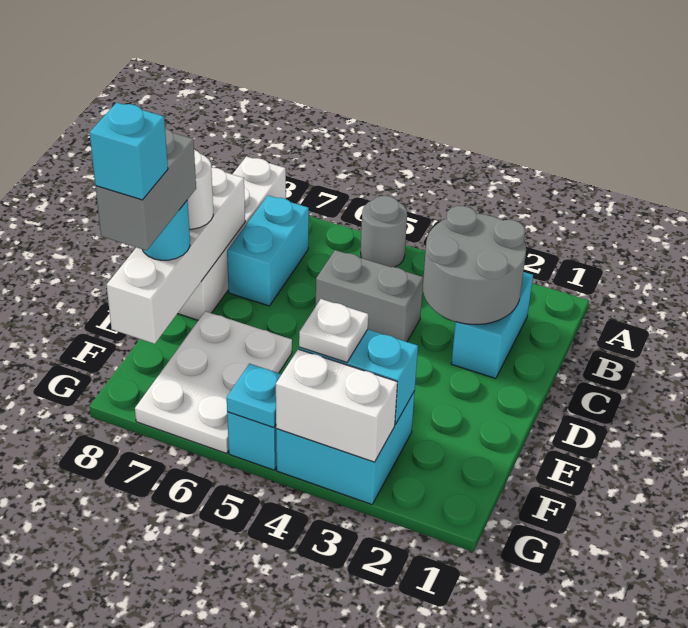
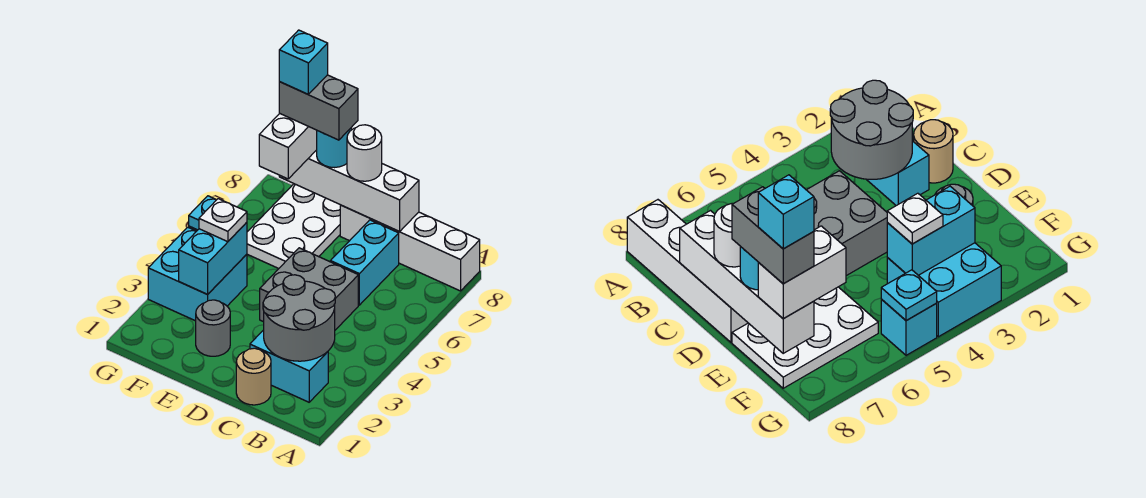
grey 1x1 round brick [361,196,407,267] -> grey 1x1 round brick moved to [196,300,230,356]
cyan 1x2 brick [227,195,309,306] -> cyan 1x2 brick turned to [330,220,399,305]
none -> tan 1x1 round brick [236,348,271,405]
grey 1x2 brick [316,250,423,342] -> grey 2x2 brick [260,248,358,330]
white 2x3 plate [135,311,292,453] -> white 2x3 plate turned to [247,184,340,269]
white 1x2 brick [276,349,397,462] -> white 1x2 brick moved to [259,114,317,179]

